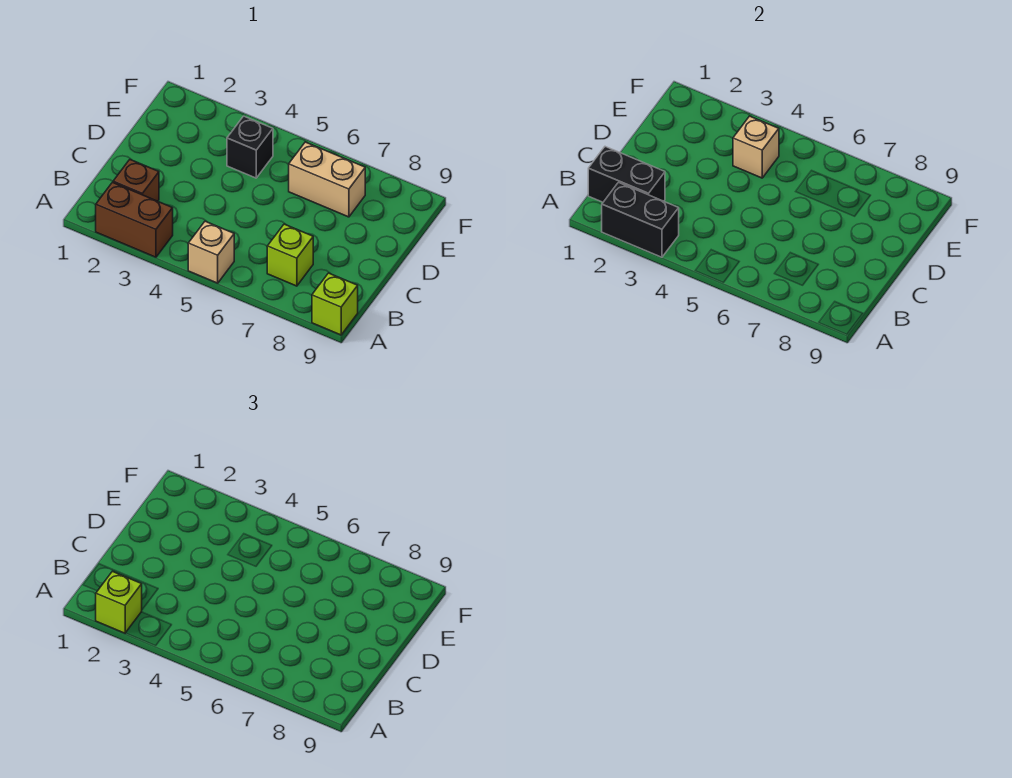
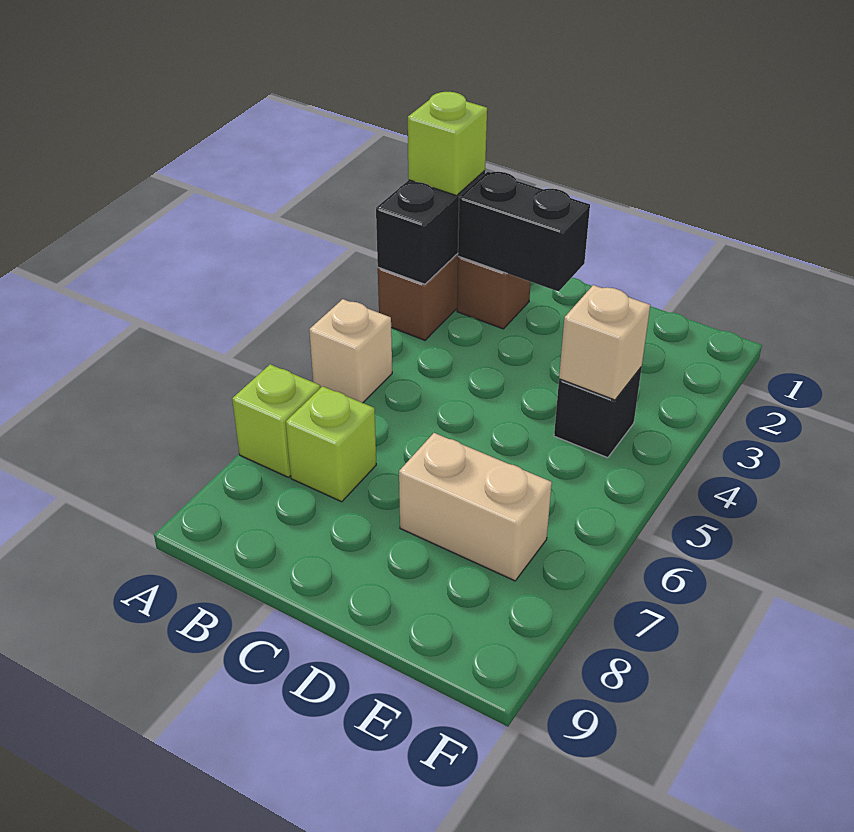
lime 1x1 brick [312,273,358,335] -> lime 1x1 brick moved to [232,364,320,477]
black 1x2 brick [588,147,665,202] -> black 1x2 brick turned to [458,172,590,291]
tan 1x2 brick [289,142,365,217] -> tan 1x2 brick turned to [399,433,552,581]

